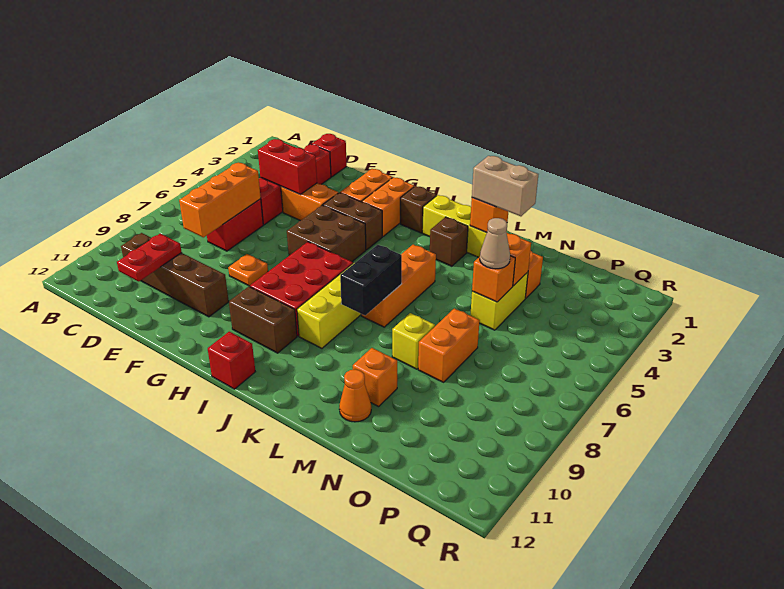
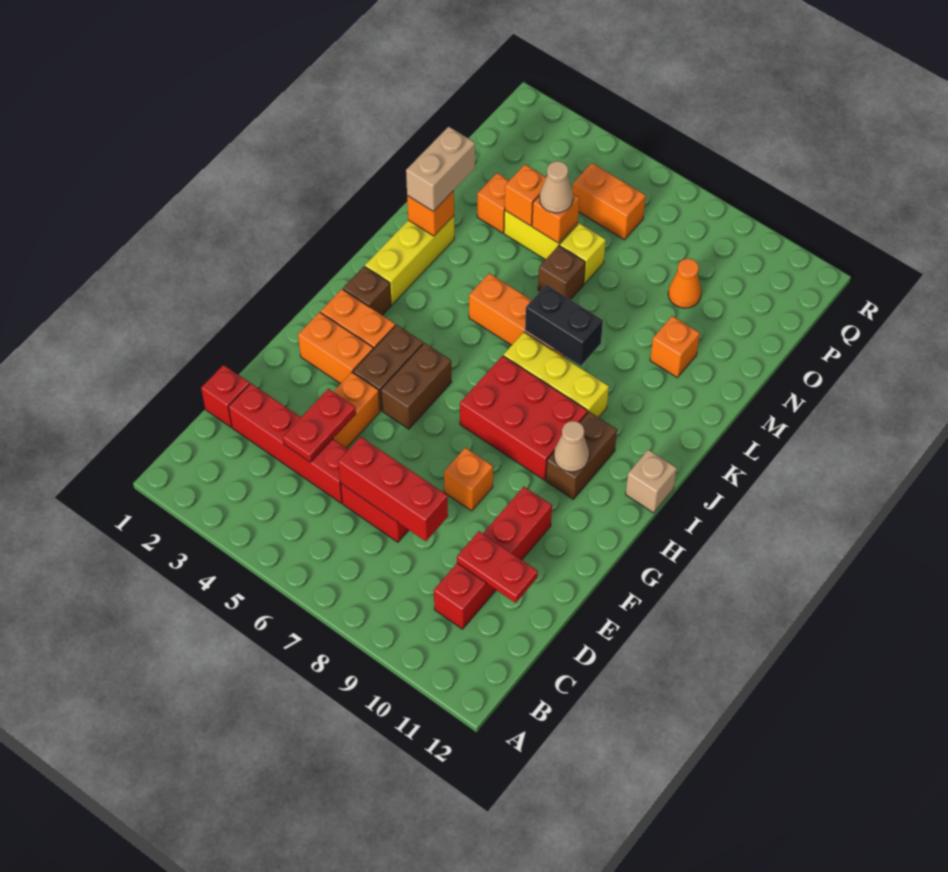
brown 1x4 brick [121,233,229,317] -> red 1x4 brick [434,487,552,629]
red 1x2 brick [258,139,317,194] -> red 1x2 plate [283,389,356,462]
orange 1x3 brick [179,162,261,237] -> red 1x3 brick [338,437,448,541]
orange 1x1 plate [228,254,268,286] -> orange 1x1 brick [444,448,493,511]
brown 2x2 brick [287,205,366,262] -> brown 1x2 brick [381,343,452,429]
none -> tan 1x1 cone [554,421,589,472]
red 1x1 brick [208,332,255,389] -> tan 1x1 brick [626,450,677,513]
brown 1x1 brick [430,217,468,266] -> brown 1x1 brick moved to [538,246,585,300]
yellow 1x1 brick [392,313,435,369] -> yellow 1x1 brick moved to [560,223,606,284]
orange 1x1 cone [339,369,371,422] -> orange 1x1 cone moved to [668,259,701,308]
orange 1x2 brick [418,308,480,382] -> orange 1x2 brick moved to [572,163,646,240]

